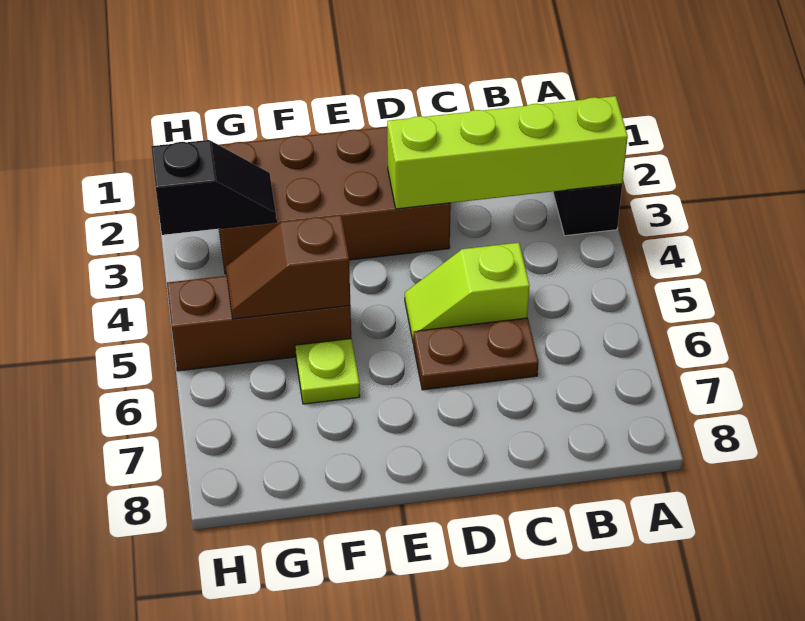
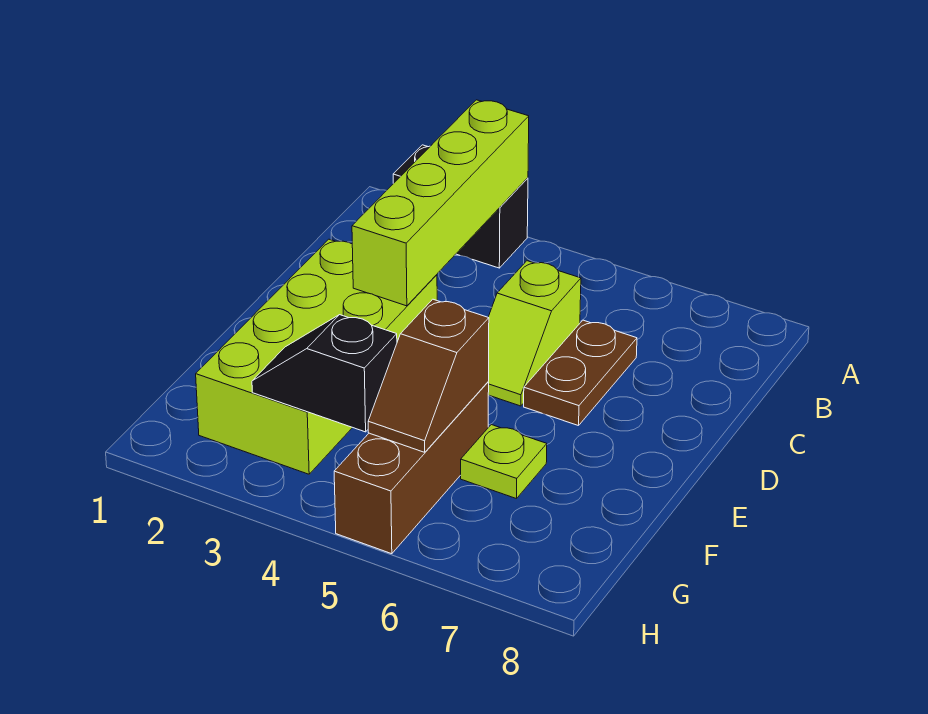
brown 2x4 brick [219,127,451,274] -> lime 2x4 brick [196,239,437,474]
black 1x2 slope [151,140,276,235] -> black 1x2 slope turned to [252,315,397,432]

